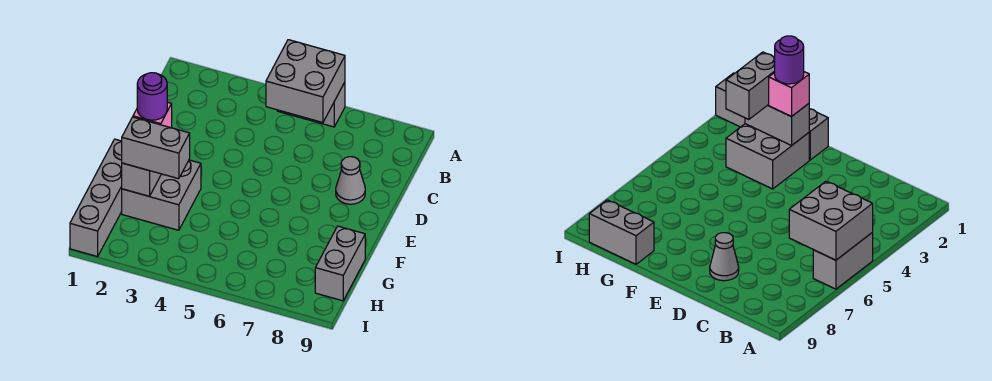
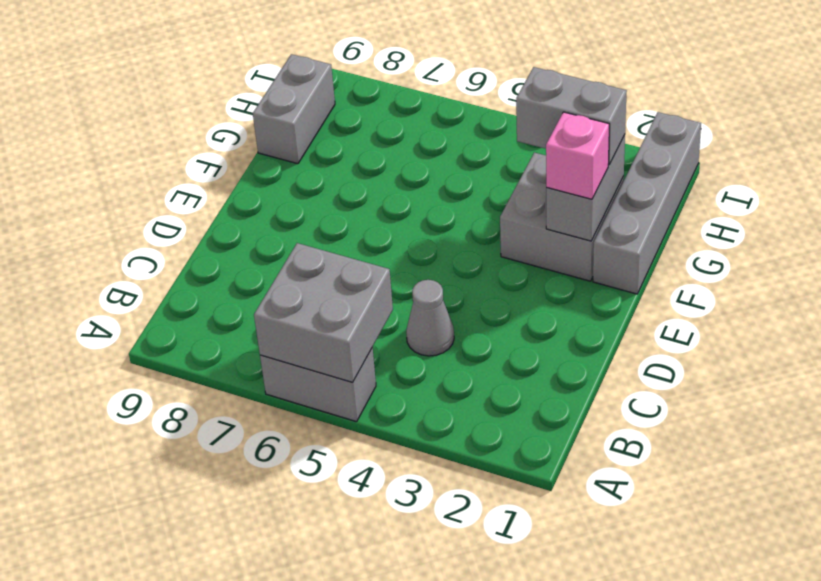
grey 1x1 cone [336,157,365,204] -> grey 1x1 cone moved to [406,280,454,356]
purple 1x1 round brick [137,73,167,120] -> none

